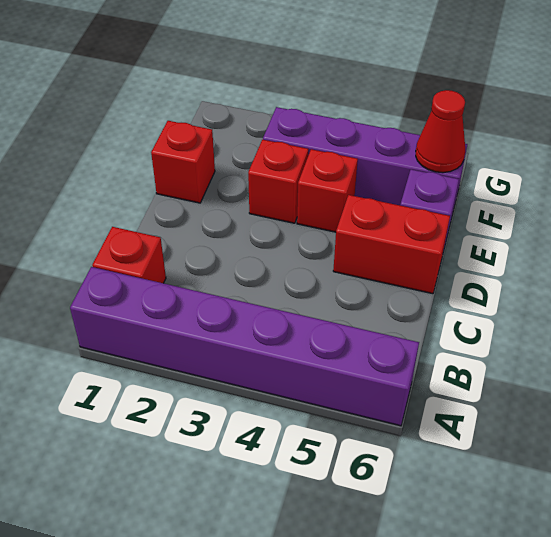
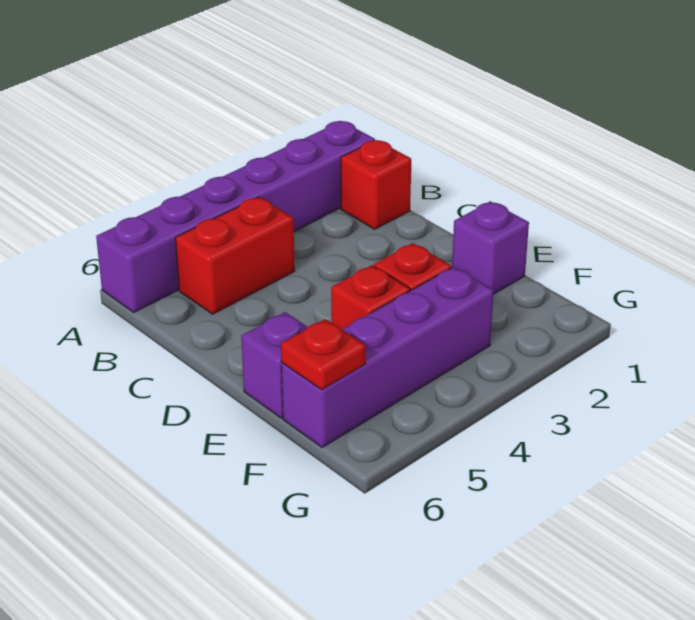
red 1x2 brick [333,195,450,294] -> red 1x2 brick moved to [176,197,295,314]
red 1x1 brick [151,121,215,203] -> purple 1x1 brick [452,201,529,294]
red 1x1 cone [416,90,465,173] -> red 1x1 plate [281,319,366,390]

